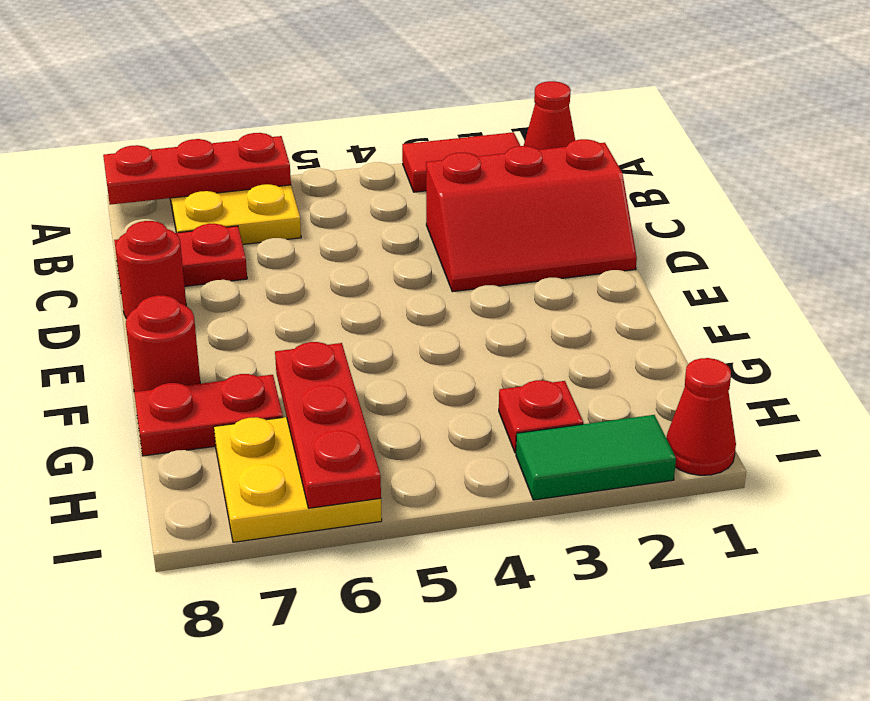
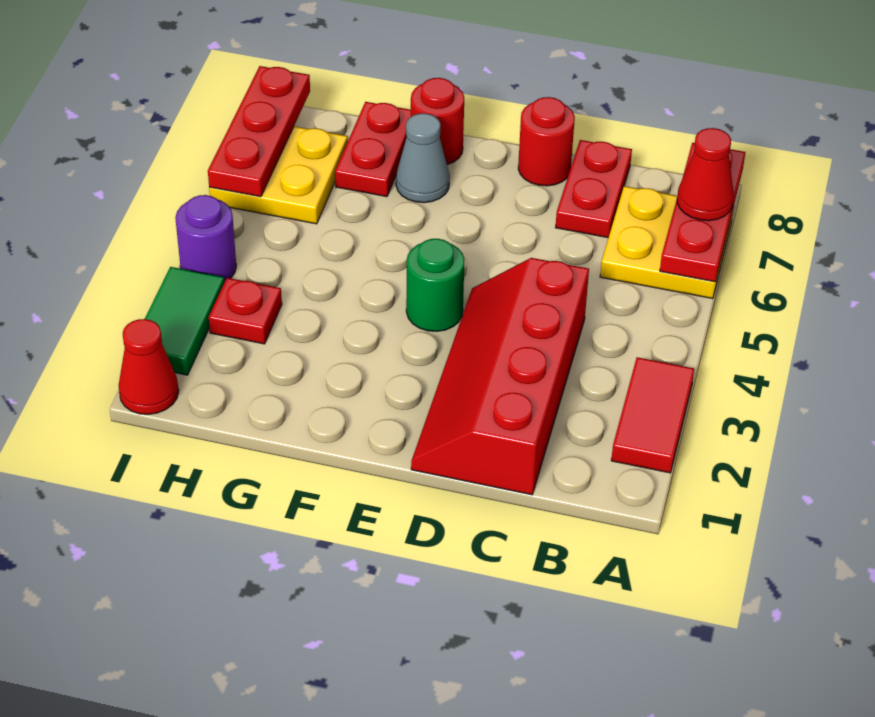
red 1x1 cone [524,81,575,150] -> red 1x1 cone moved to [677,128,734,221]
red 2x3 slope [426,139,637,292] -> red 2x4 slope [411,258,589,495]
none -> green 1x1 round brick [406,239,464,331]
none -> grey 1x1 cone [396,113,450,203]
red 1x3 plate [275,342,381,508] -> red 1x3 plate turned to [208,66,310,197]
none -> purple 1x1 round brick [175,195,236,282]

